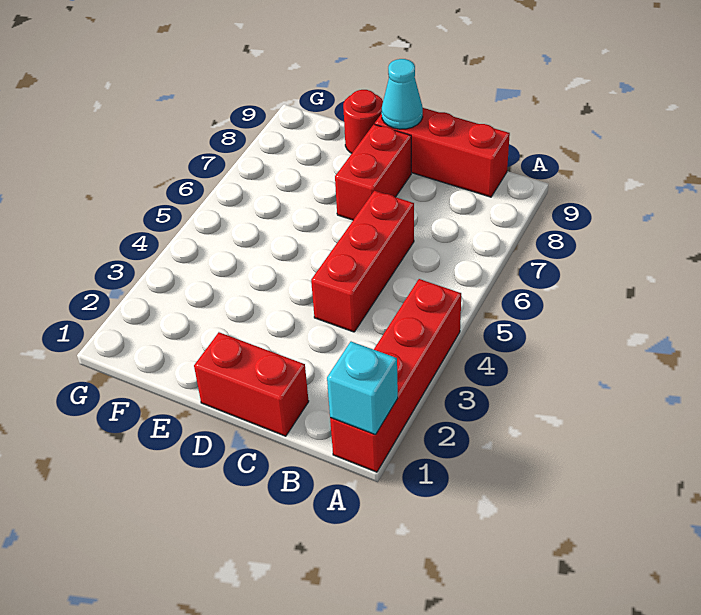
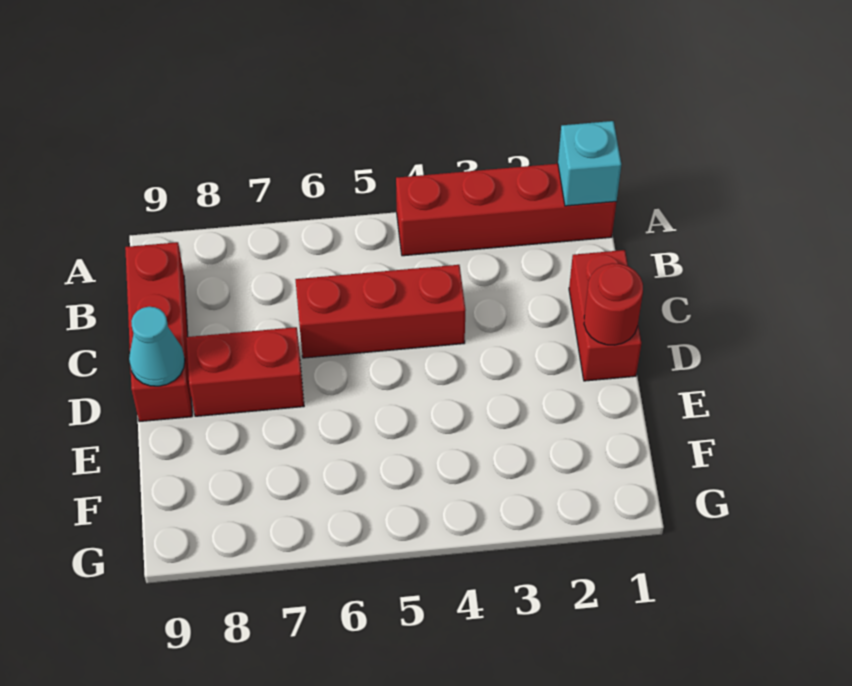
red 1x1 round brick [343,90,383,153] -> red 1x1 round brick moved to [584,263,643,345]

